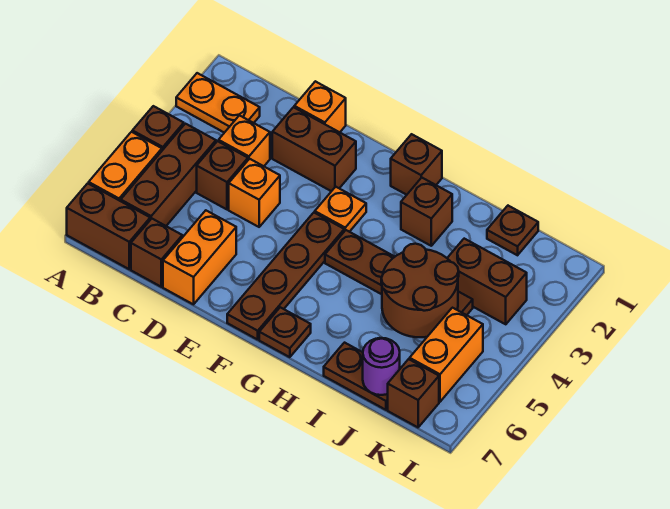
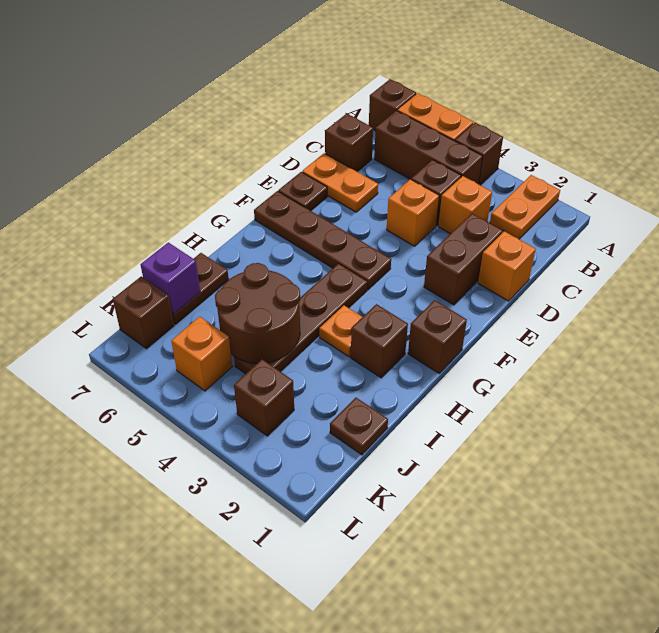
brown 1x2 brick [67,183,150,269] -> brown 1x1 brick [369,79,416,131]
orange 1x2 brick [163,211,236,304] -> orange 1x2 plate [302,153,378,212]
orange 1x1 plate [315,187,366,232] -> orange 1x1 plate moved to [319,305,362,357]
brown 1x1 plate [259,307,311,357] -> brown 1x1 plate moved to [278,172,327,211]
brown 1x2 brick [447,239,527,324] -> brown 1x1 brick [234,359,294,436]
purple 1x1 round brick [363,338,400,395] -> purple 1x1 brick [141,242,200,315]
orange 1x2 brick [410,308,483,402] -> orange 1x1 brick [171,317,232,391]

